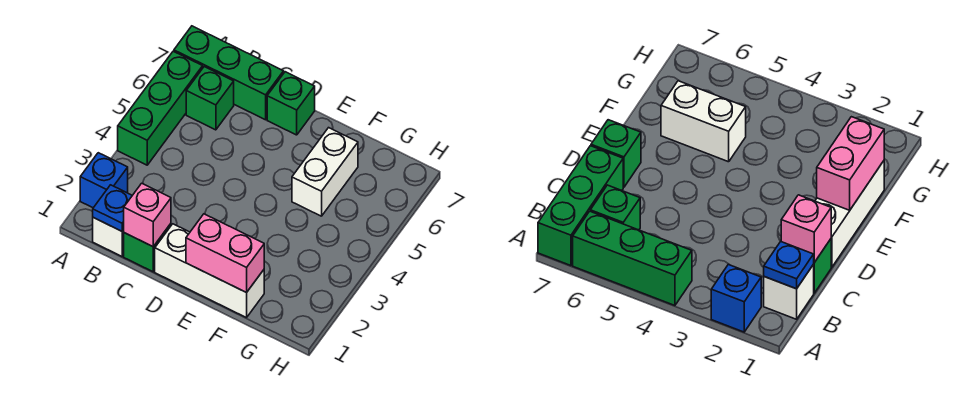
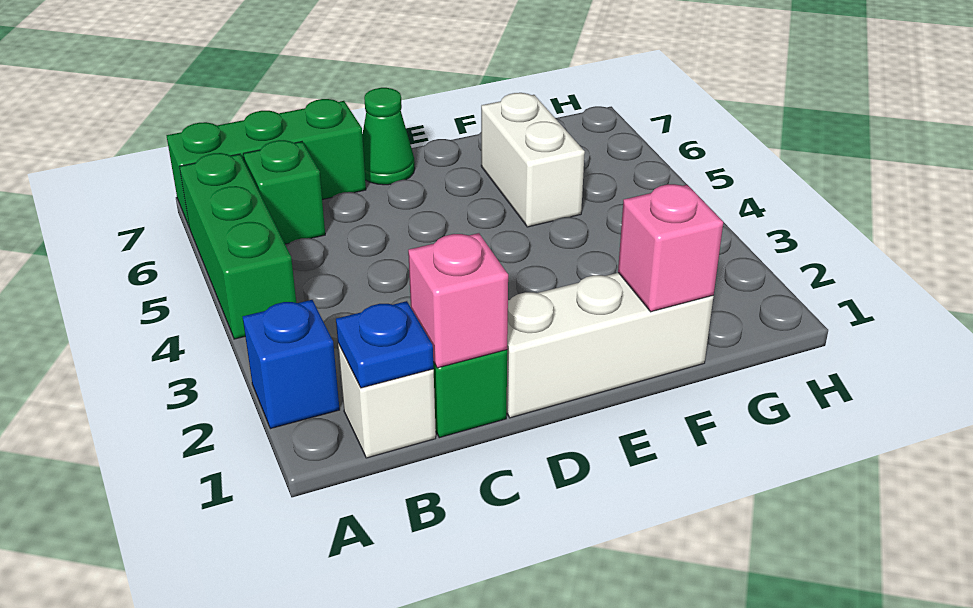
green 1x1 brick [267,72,315,135] -> green 1x1 cone [362,88,415,185]
pink 1x2 brick [186,214,264,293] -> pink 1x1 brick [618,184,723,312]

